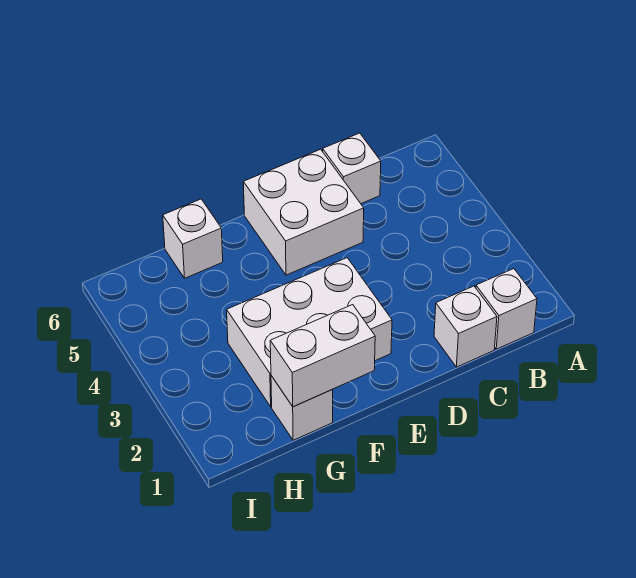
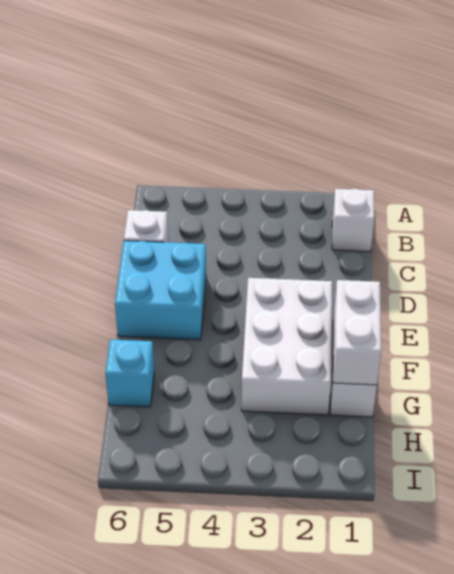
white 1x1 brick [434,286,497,367] -> none
white 2x2 brick [243,149,364,275] -> cyan 2x2 brick [115,241,206,340]
white 1x1 brick [163,199,223,278] -> cyan 1x1 brick [105,339,154,407]

